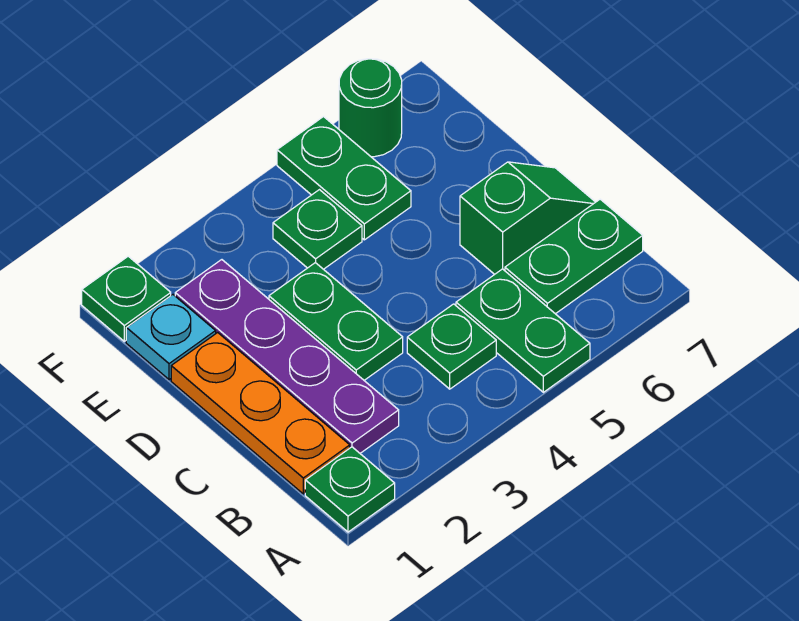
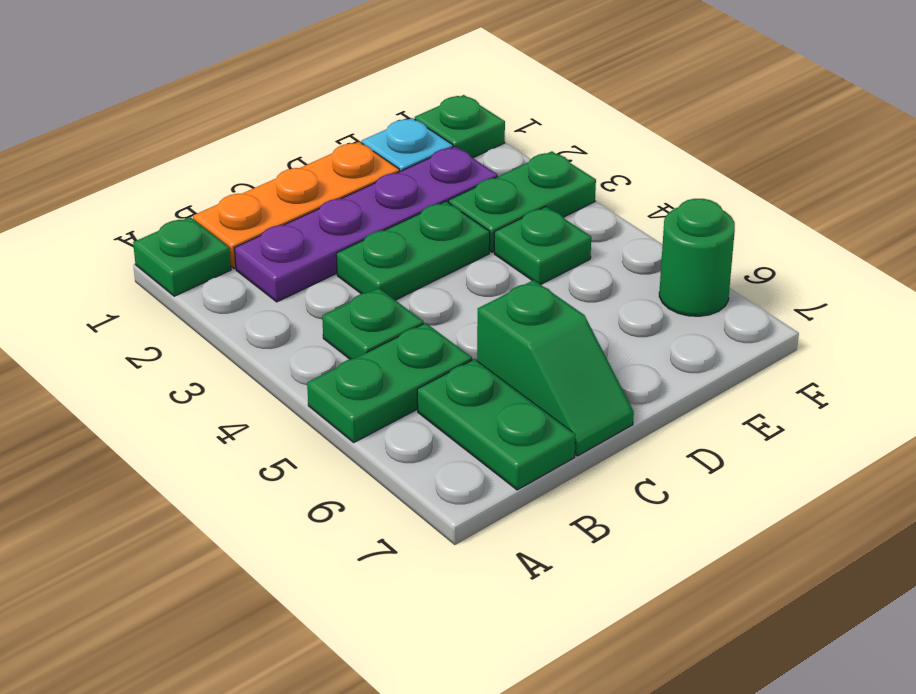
green 1x2 plate [277,117,411,240] -> green 1x2 plate moved to [449,151,596,252]

